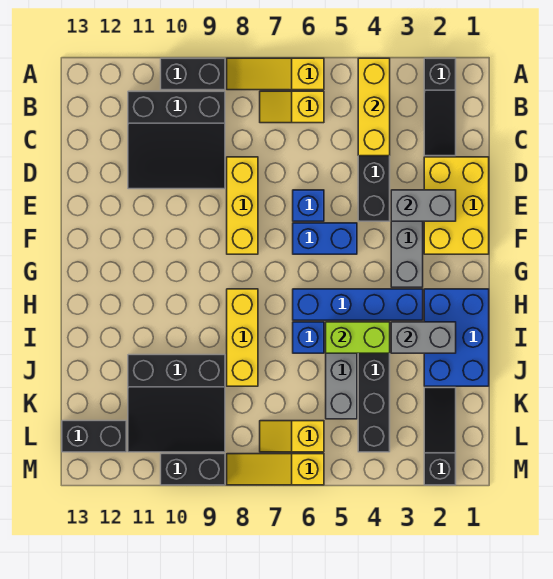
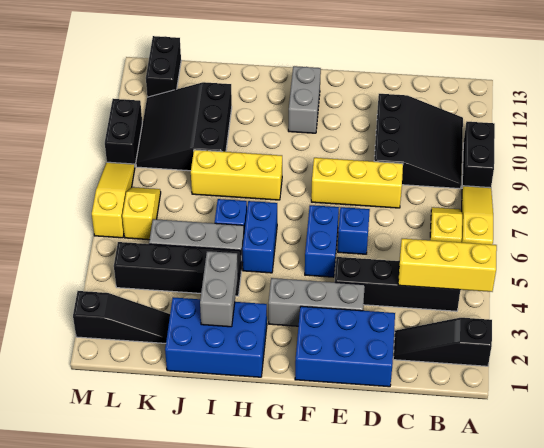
black 3x3 slope [128,91,225,189] -> black 3x3 slope turned to [374,94,463,189]
yellow 2x3 brick [424,157,489,254] -> blue 2x3 brick [295,306,395,387]
grey 1x2 brick [391,190,456,221] -> grey 1x2 brick moved to [288,66,321,133]
blue 1x4 brick [293,289,423,320] -> blue 1x2 brick [243,201,277,273]
lime 1x2 brick [326,322,390,353] -> none

